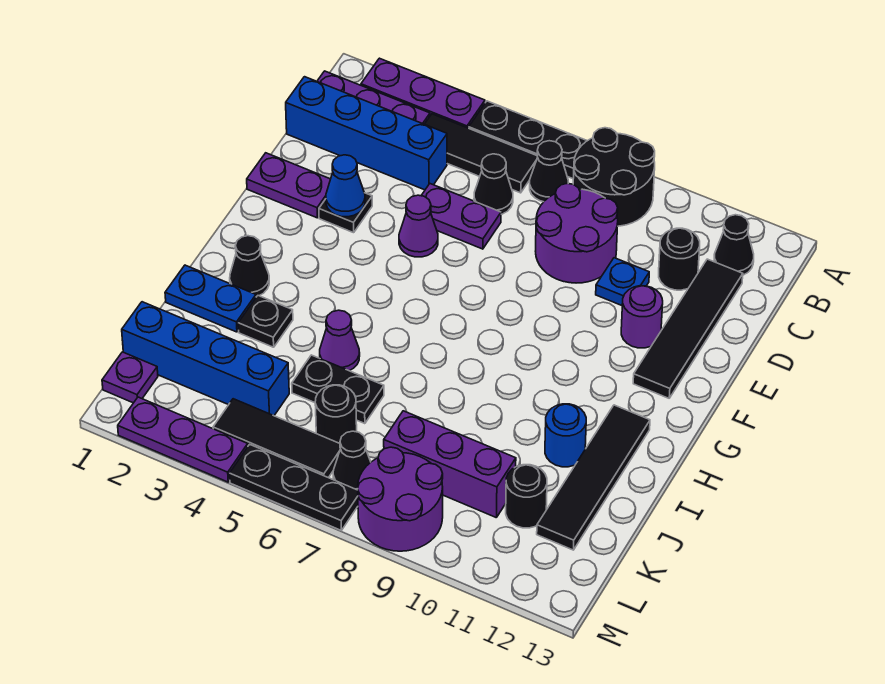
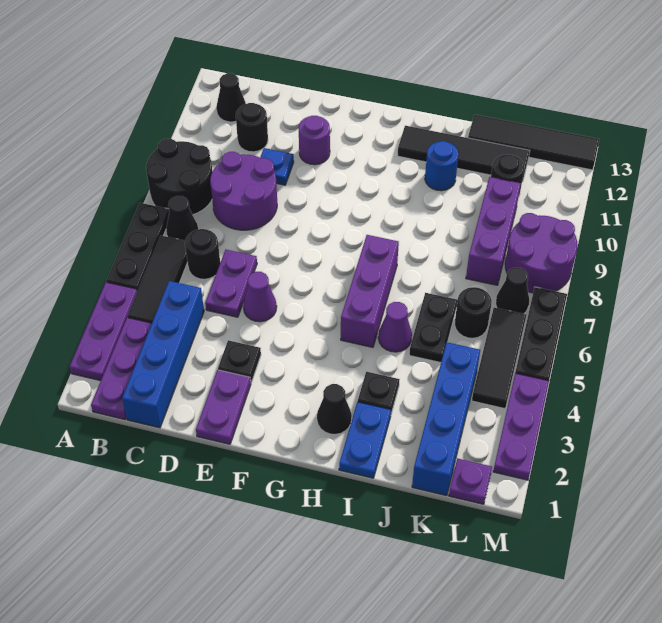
black 1x1 cone [474,154,513,214] -> black 1x1 round brick [185,229,220,279]
black 1x4 tile [633,259,743,398] -> black 1x4 tile moved to [468,115,599,170]
blue 1x1 cone [326,155,365,217] -> none
none -> purple 1x3 brick [341,235,399,347]

